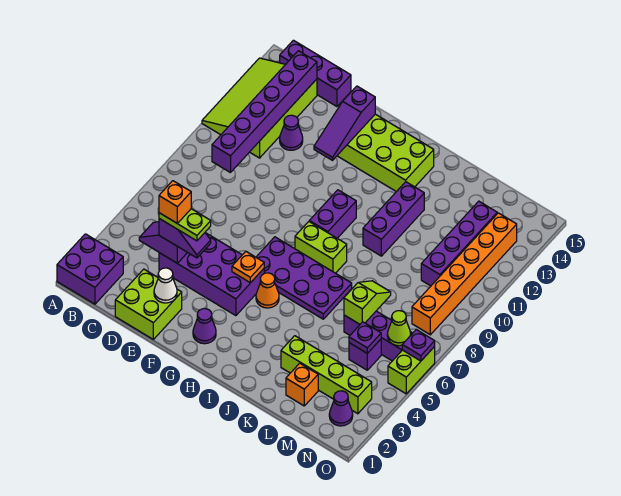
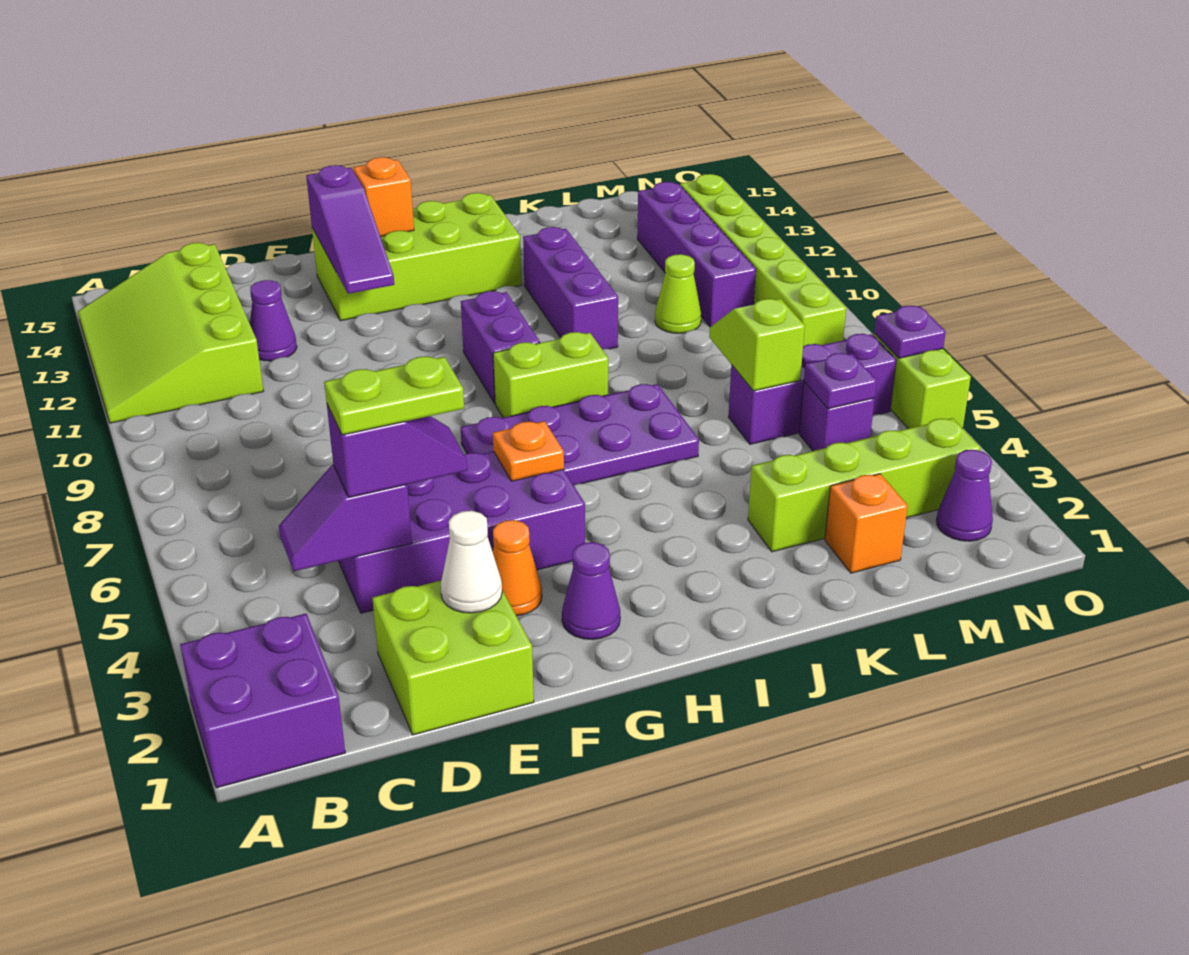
purple 1x3 brick [280,40,351,106] -> none
purple 1x6 brick [212,51,317,173] -> none
orange 1x1 brick [159,181,191,224] -> orange 1x1 brick moved to [353,157,414,237]
orange 1x1 cone [256,273,279,308] -> orange 1x1 cone moved to [493,520,542,616]
lime 1x1 cone [387,311,411,346] -> lime 1x1 cone moved to [655,254,701,333]
orange 1x6 brick [412,213,517,335] -> lime 1x6 brick [680,174,846,346]

